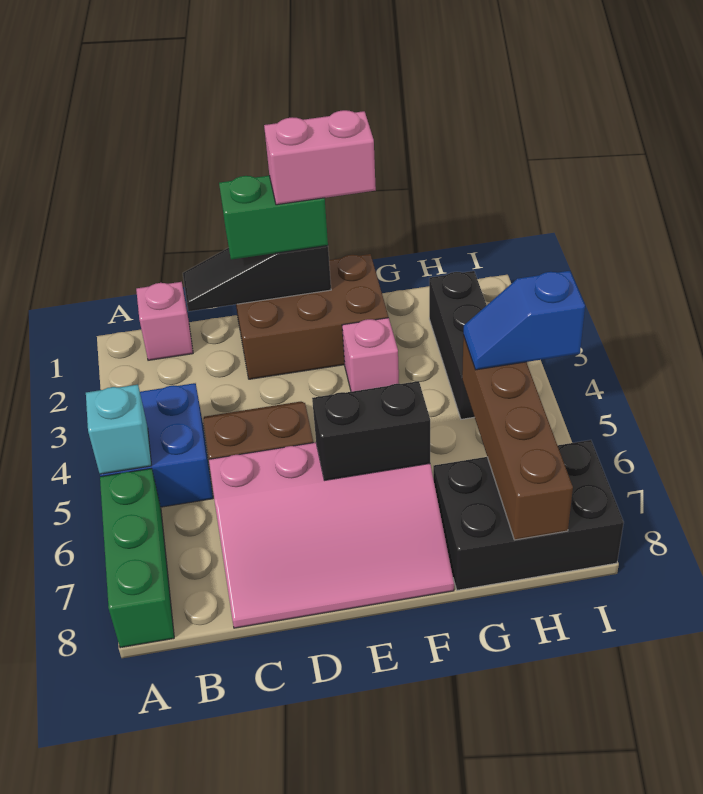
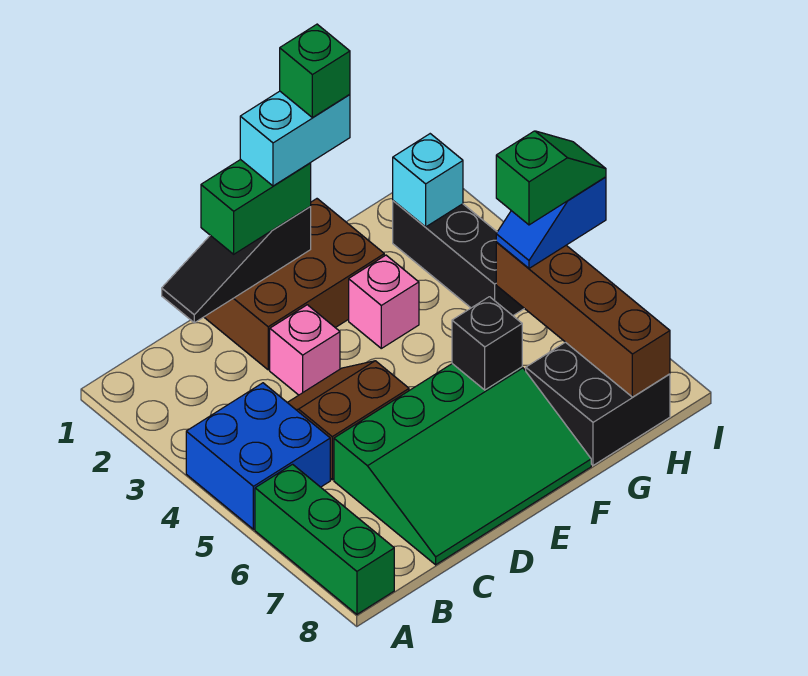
cyan 1x1 brick [86,385,152,474] -> cyan 1x1 brick moved to [393,134,463,227]
pink 1x1 brick [136,282,193,360] -> pink 1x1 brick moved to [270,305,340,395]
pink 3x4 slope [209,442,454,628] -> green 3x4 slope [334,364,591,565]
pink 1x2 brick [264,110,376,205] -> cyan 1x2 brick [240,91,350,186]
black 1x2 brick [312,381,430,480] -> black 1x1 brick [452,297,522,390]
none -> green 1x1 brick [280,24,350,118]
black 2x3 brick [433,440,624,590] -> black 2x2 brick [526,342,670,465]
none -> green 1x2 slope [496,131,606,225]

